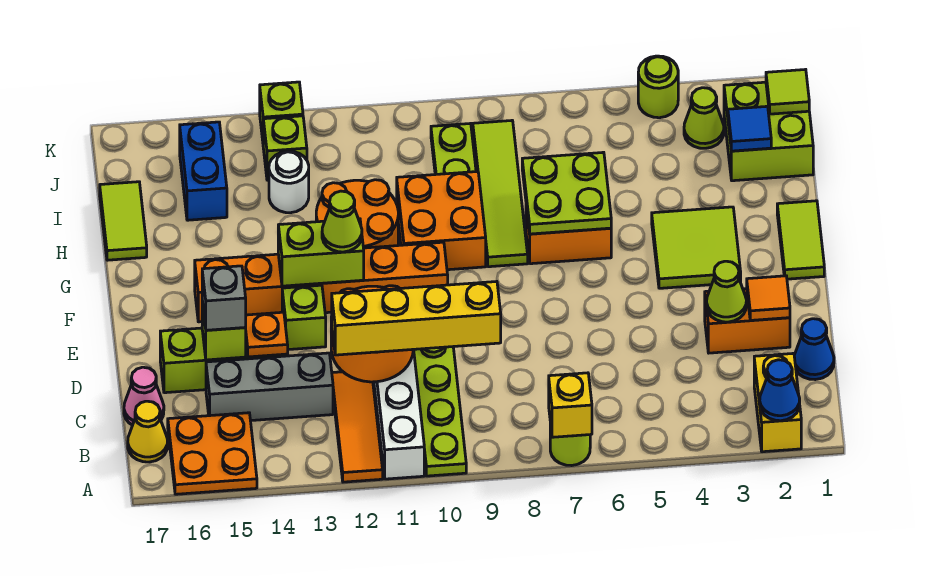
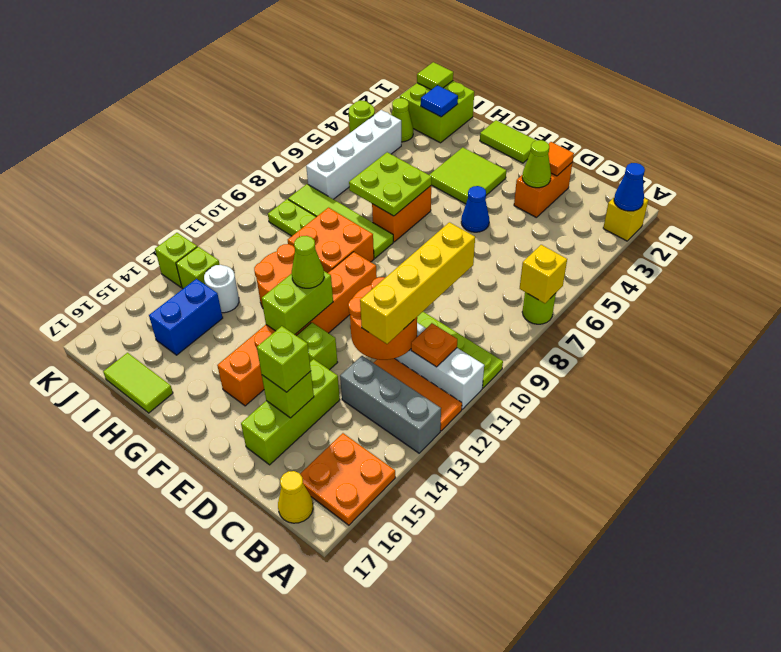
yellow 1x2 brick [754,353,801,452] -> yellow 1x1 brick [603,198,648,241]
blue 1x1 cone [794,319,834,380] -> blue 1x1 cone moved to [461,186,489,232]
grey 1x3 brick [206,353,333,421] -> grey 1x3 brick turned to [340,356,441,453]
pink 1x1 cone [124,367,164,425] -> none
orange 1x1 plate [245,312,288,357] -> orange 1x1 plate moved to [411,323,457,367]
grey 1x1 brick [202,266,246,330] -> lime 1x1 brick [257,326,311,392]
blue 1x2 brick [180,122,227,220] -> blue 1x2 brick turned to [149,279,223,355]
none -> white 1x4 brick [306,110,401,199]

